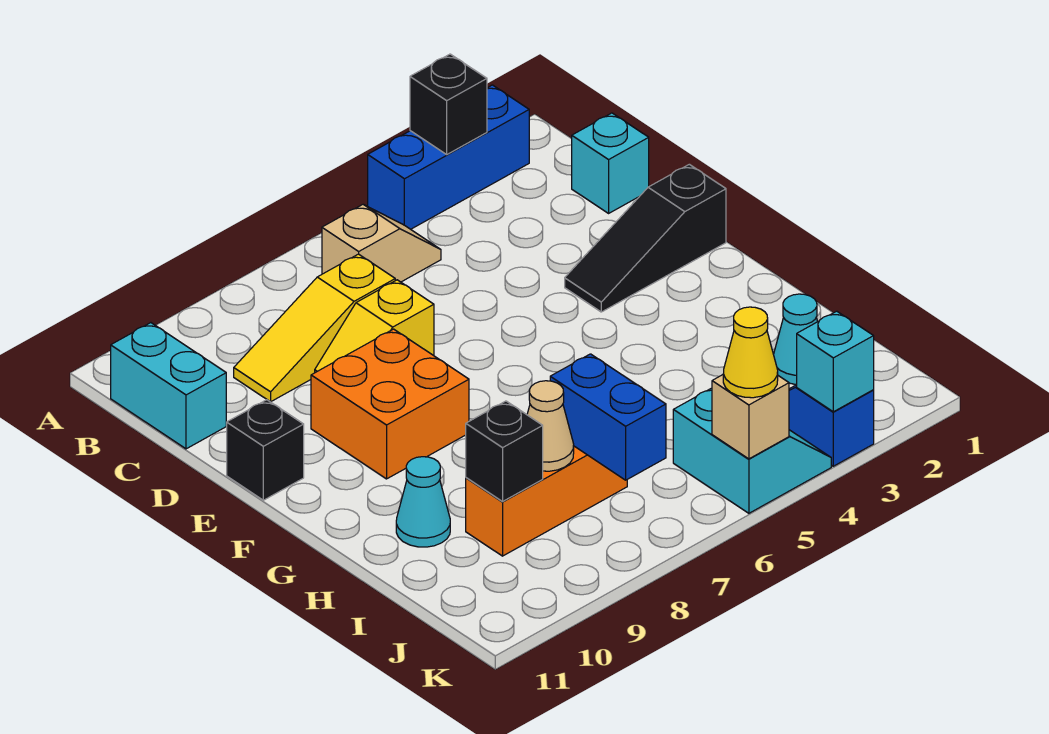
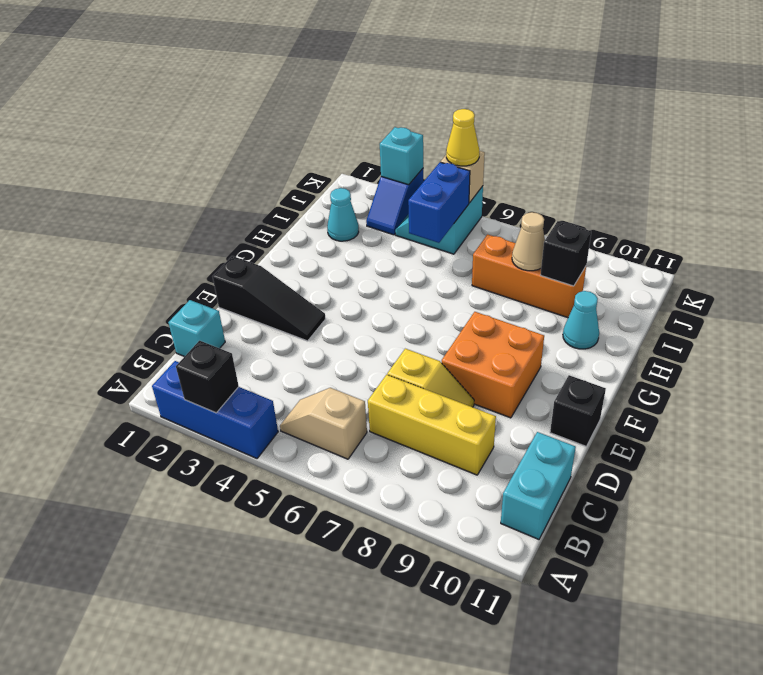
yellow 1x3 slope [234,254,395,402] -> yellow 1x3 brick [368,375,496,475]
blue 1x2 brick [550,354,666,480] -> blue 1x2 brick moved to [408,162,470,243]

